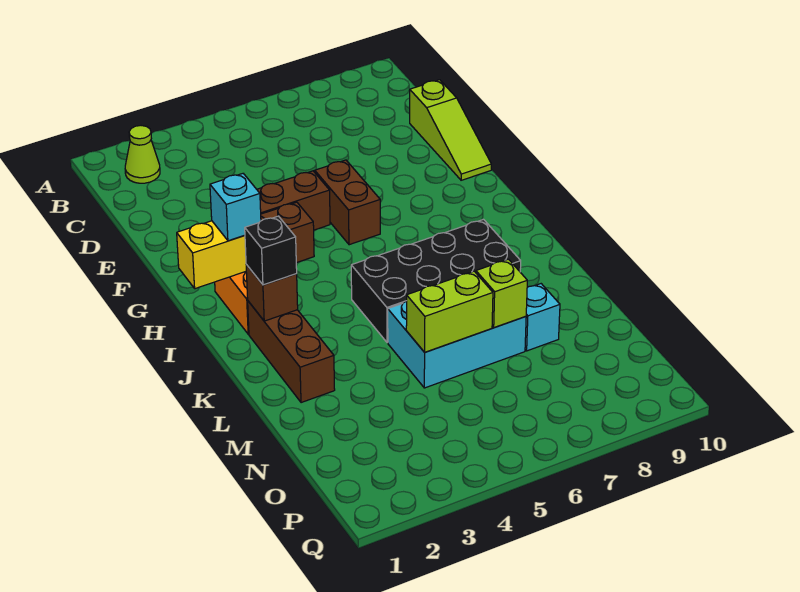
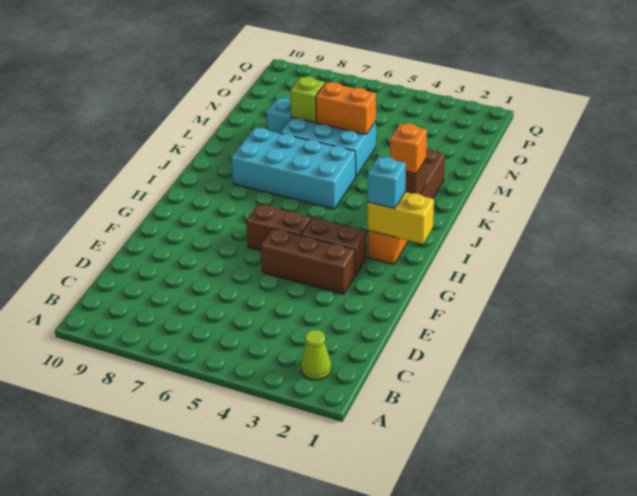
lime 1x3 slope [410,80,491,180] -> none
brown 1x2 brick [315,160,380,245] -> brown 1x2 brick turned to [246,204,311,251]
black 1x1 brick [245,216,297,285] -> orange 1x1 brick [390,123,427,174]
black 2x4 brick [351,219,521,343] -> cyan 2x4 brick [231,127,356,209]
lime 1x2 brick [406,271,493,352] -> orange 1x2 brick [316,82,376,134]

